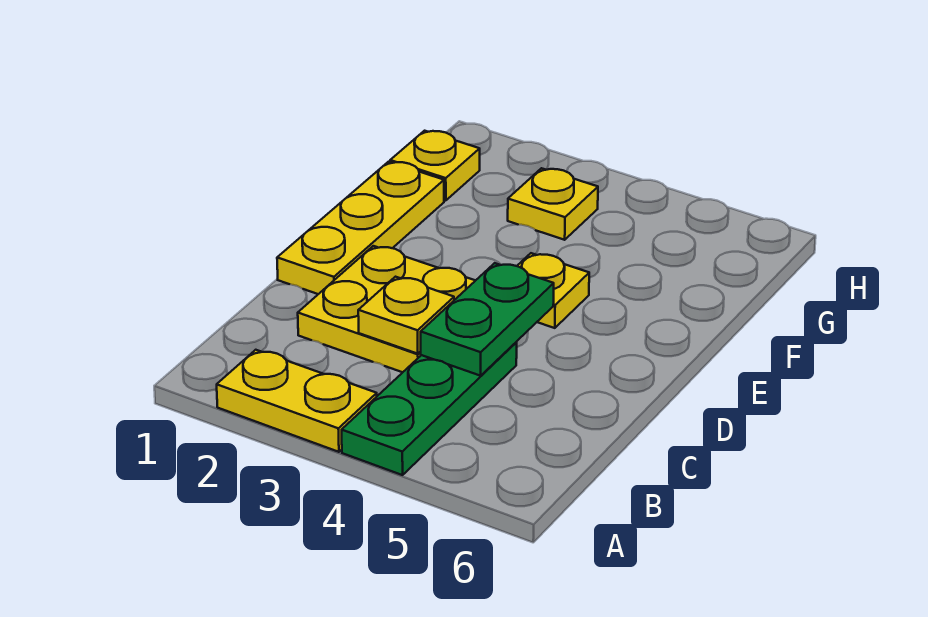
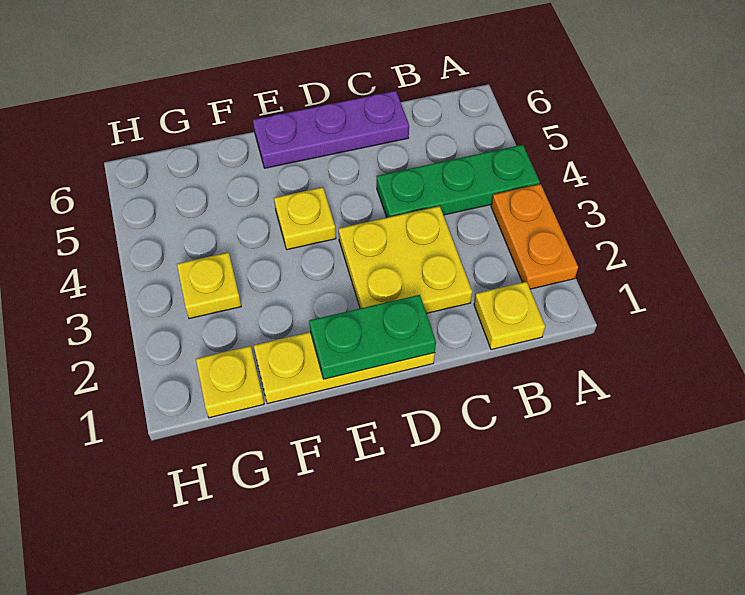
yellow 1x2 plate [217,350,377,452] -> orange 1x2 plate [491,184,578,289]
yellow 1x1 plate [358,277,454,354] -> yellow 1x1 plate moved to [474,282,545,350]
green 1x2 plate [421,263,554,376] -> green 1x2 plate moved to [309,295,436,379]
none -> purple 1x3 plate [253,91,409,168]

